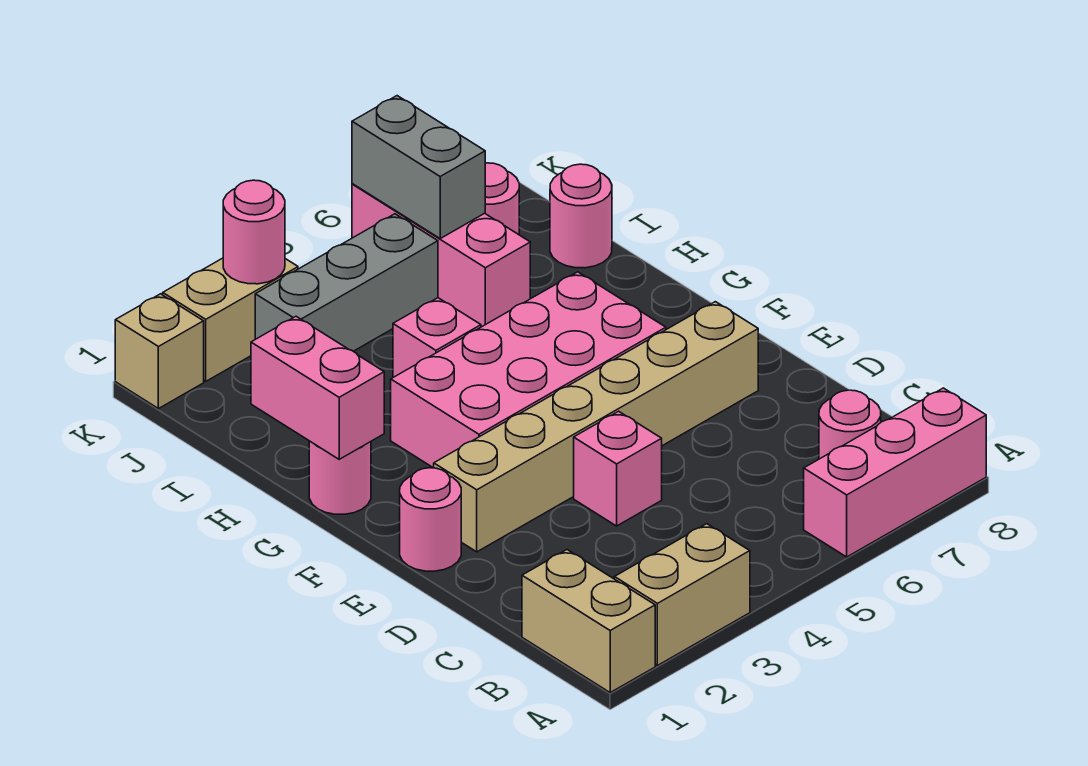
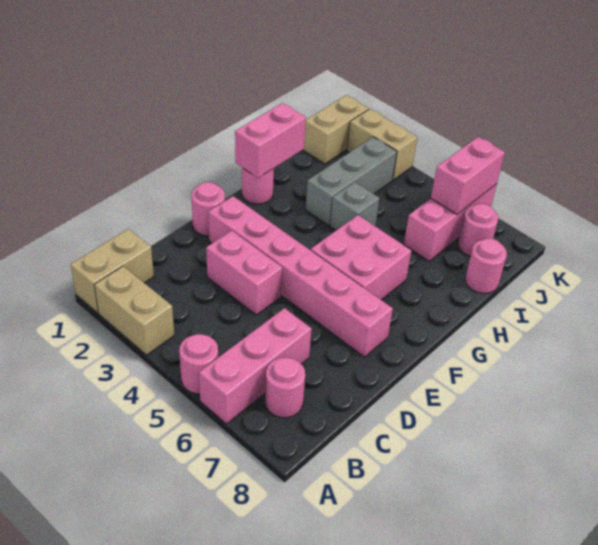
pink 1x3 brick [804,388,986,557] -> pink 1x3 brick turned to [199,308,312,424]
pink 1x1 brick [574,411,662,526] -> pink 1x2 brick [206,231,282,315]
tan 1x6 brick [434,302,758,552] -> pink 1x6 brick [208,196,393,357]
pink 2x4 brick [391,272,666,468] -> pink 2x2 brick [311,215,411,300]
pink 1x1 brick [393,298,481,377] -> grey 1x1 brick [330,182,379,230]
grey 1x3 brick [255,214,438,351] -> grey 1x3 brick turned to [306,137,397,226]
grey 1x2 brick [352,96,485,238] -> pink 1x2 brick [431,137,505,214]
tan 1x1 brick [115,294,204,409] -> tan 1x2 brick [303,95,369,164]
pink 1x1 round brick [223,180,285,284] -> pink 1x1 round brick moved to [179,334,218,394]

